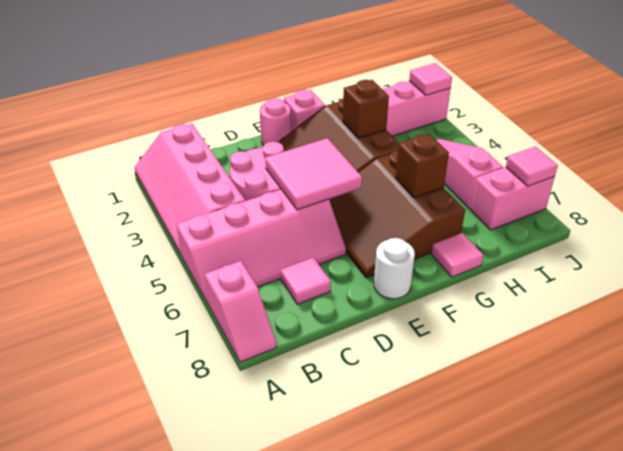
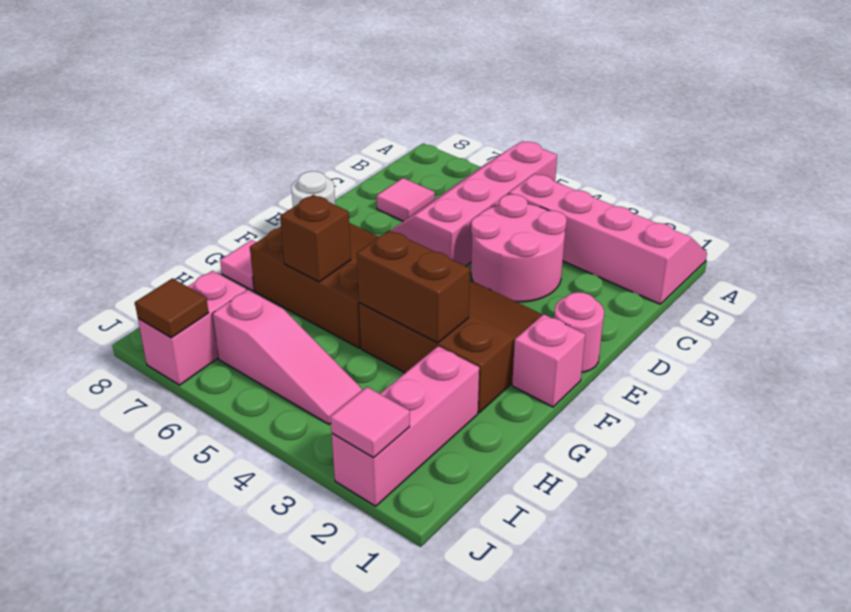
pink 1x2 slope [205,261,277,362] -> none
pink 2x2 tile [265,138,362,210] -> none
brown 1x1 brick [343,80,389,138] -> brown 1x2 brick [357,230,470,343]
pink 1x1 tile [506,147,558,186] -> brown 1x1 tile [135,278,209,338]

